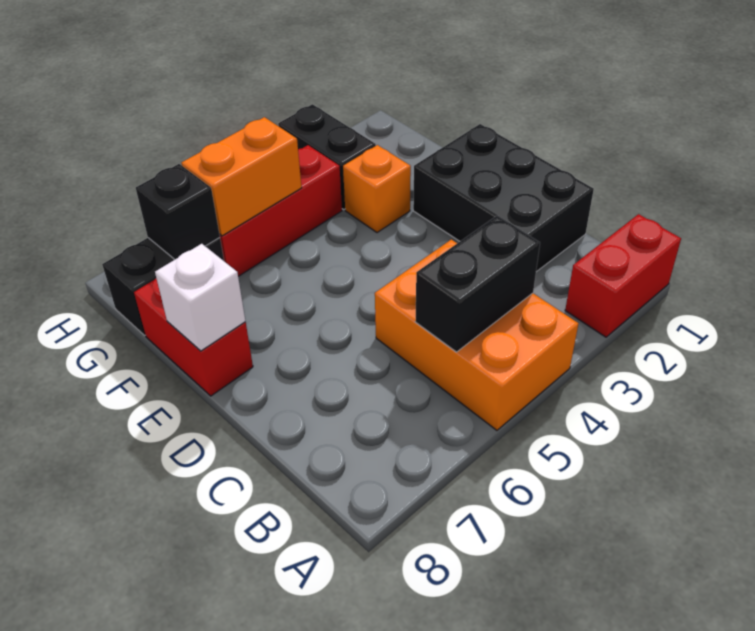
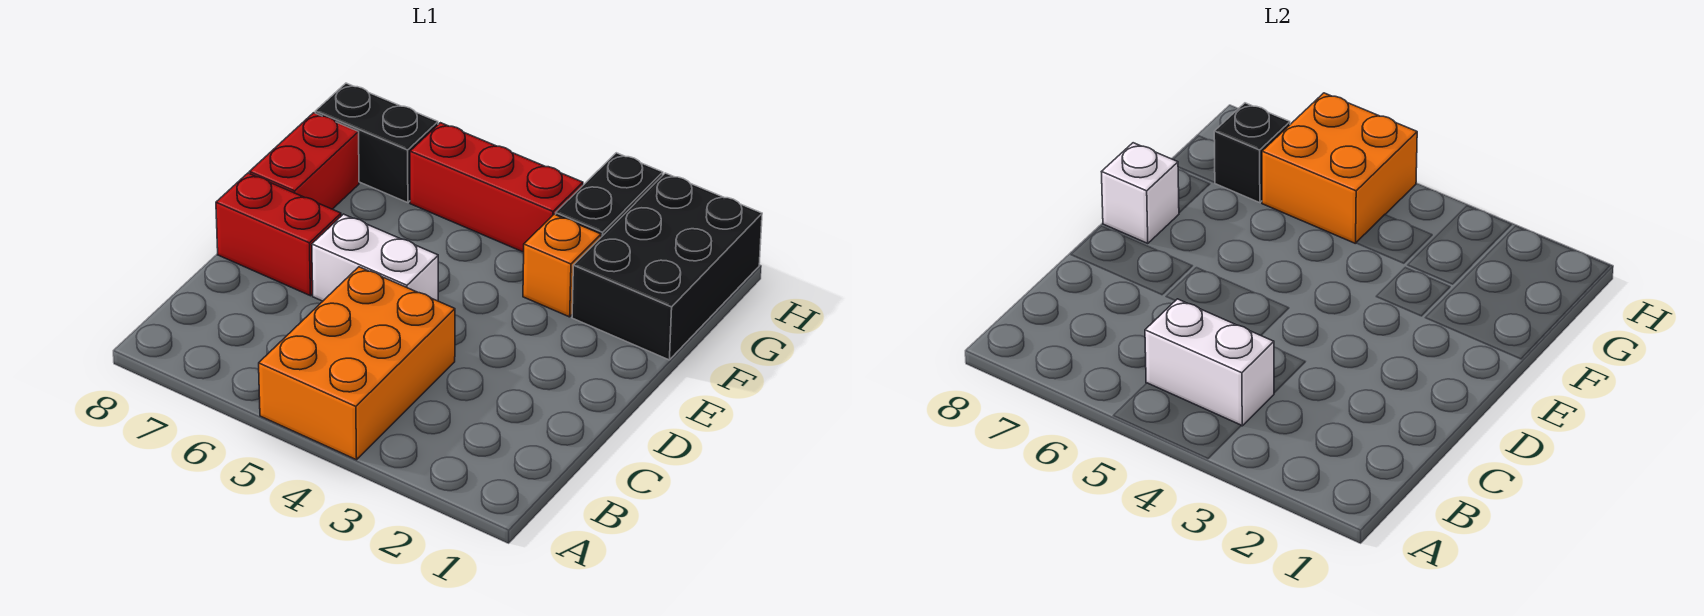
red 1x2 brick [565,214,681,337] -> red 1x2 brick moved to [216,173,341,296]
black 1x2 brick [415,216,540,352] -> white 1x2 brick [1145,299,1274,426]
black 2x3 brick [413,124,594,272] -> black 2x3 brick moved to [572,173,762,360]
none -> white 1x2 brick [312,214,438,301]
orange 1x2 brick [181,117,302,236] -> orange 2x2 brick [1262,93,1417,244]

